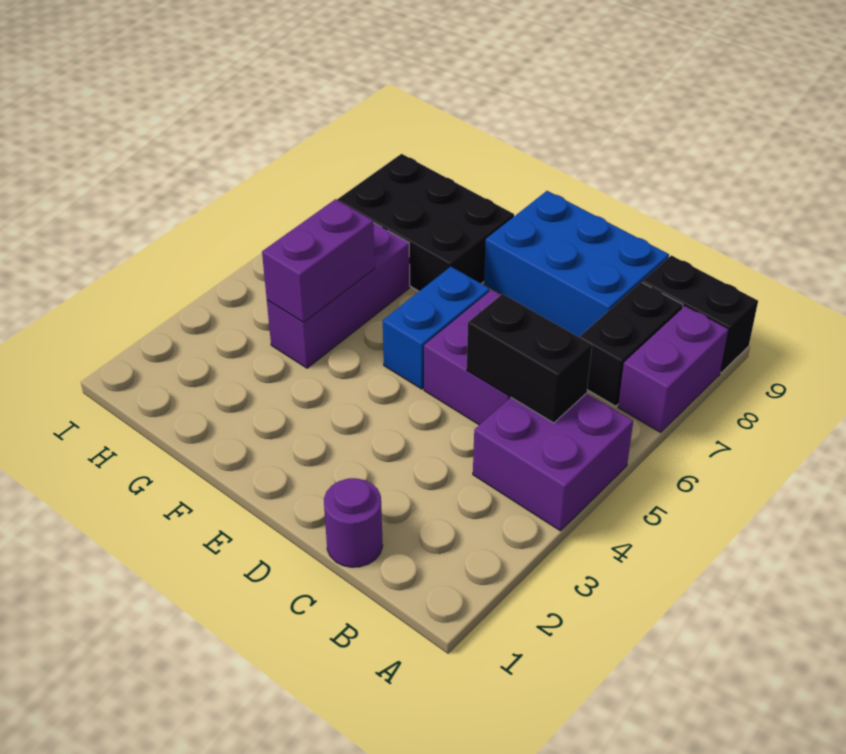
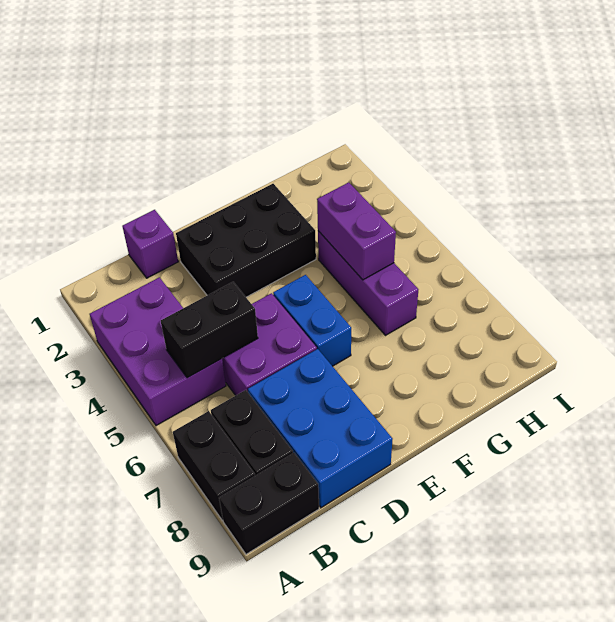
purple 2x2 brick [473,393,633,531] -> purple 2x3 brick [90,277,226,426]
purple 1x2 brick [618,306,729,432] -> black 1x2 brick [173,411,255,520]
purple 1x1 round brick [324,478,383,567] -> purple 1x1 brick [122,210,178,278]
blue 2x3 brick [484,191,669,337] -> blue 2x3 brick turned to [248,349,392,508]
black 2x3 brick [337,154,514,291] -> black 2x3 brick moved to [176,184,316,297]

